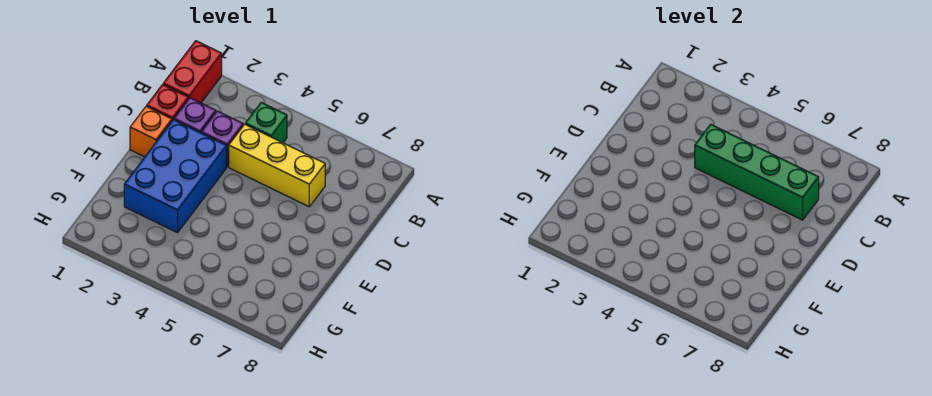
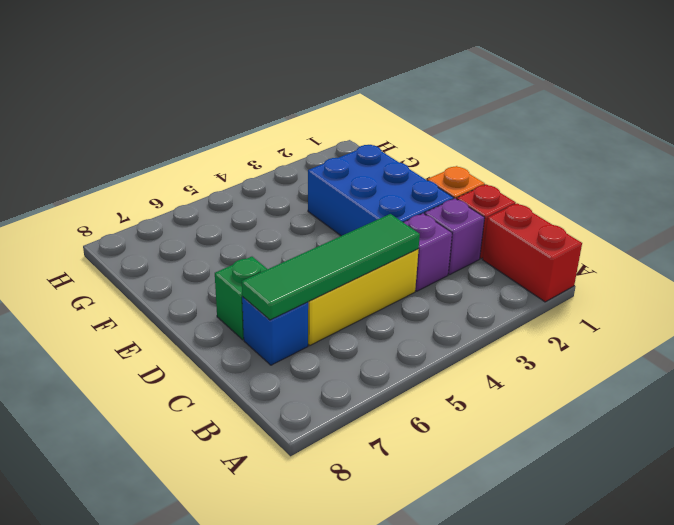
green 1x1 brick [245,102,287,143] -> green 1x1 brick moved to [215,257,267,340]
green 1x4 brick [695,124,819,220] -> green 1x4 tile [242,214,420,320]
none -> blue 1x1 brick [242,297,308,365]

